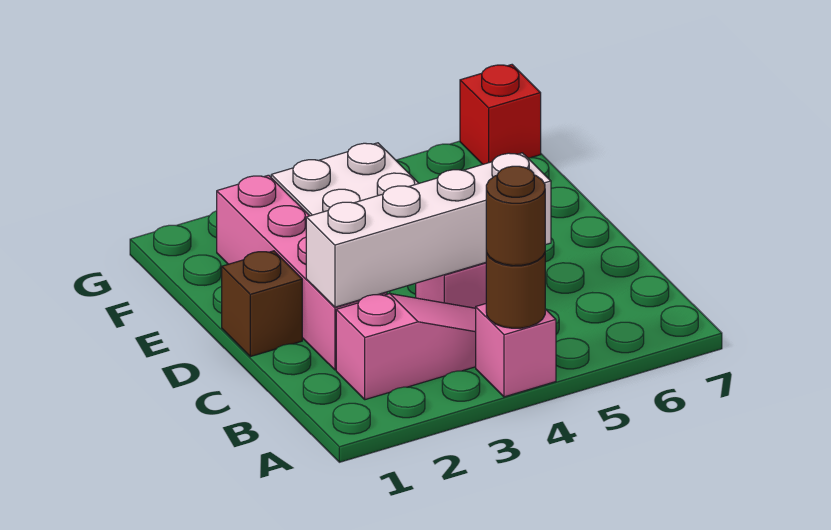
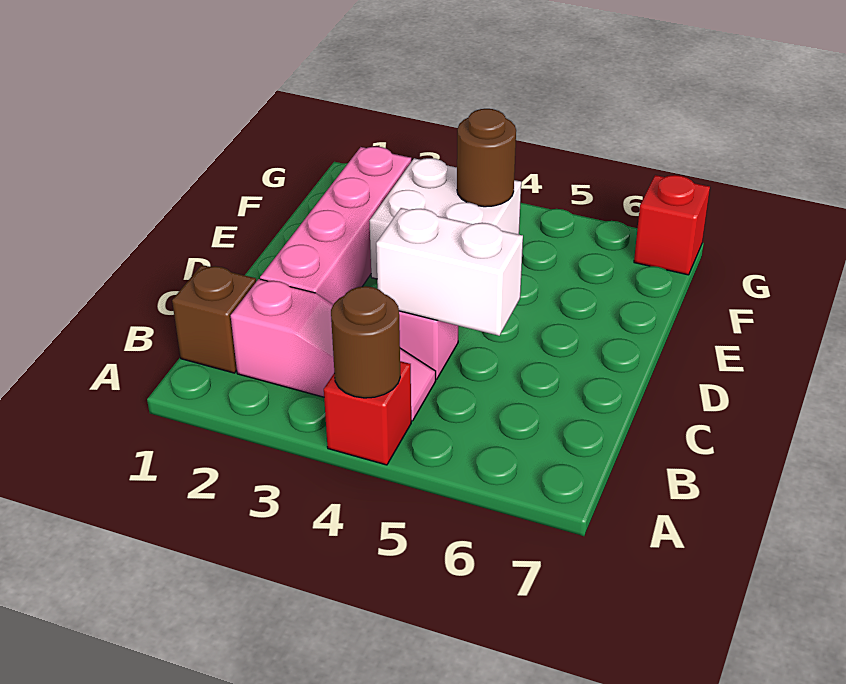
pink 1x1 brick [476,304,556,397] -> red 1x1 brick [324,361,411,465]
brown 1x1 round brick [486,166,545,266] -> brown 1x1 round brick moved to [457,109,516,207]
white 1x4 brick [306,153,551,307] -> white 1x2 brick [376,208,523,336]
brown 1x1 brick [222,251,302,357] -> brown 1x1 brick moved to [172,265,256,373]

